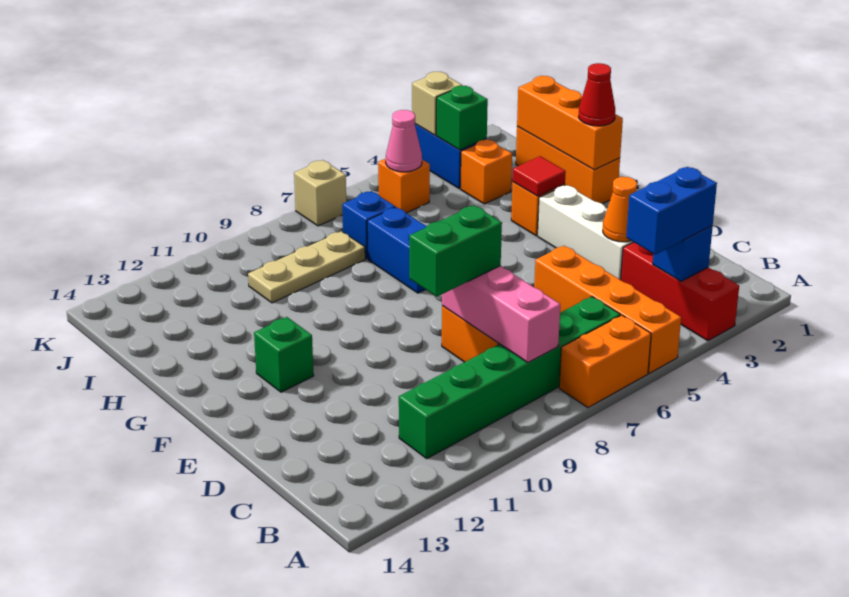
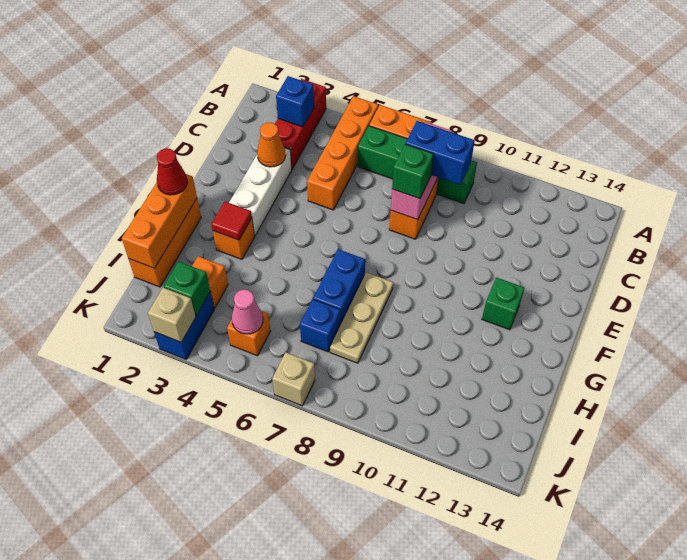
blue 1x2 brick [626,167,717,255] -> blue 1x2 brick moved to [406,121,475,185]
green 1x6 brick [399,296,620,459] -> green 1x4 brick [358,126,477,204]
green 1x2 brick [409,206,502,297] -> green 1x1 brick [392,144,433,199]
tan 1x3 plate [248,231,365,303] -> tan 1x3 plate turned to [330,272,393,363]

